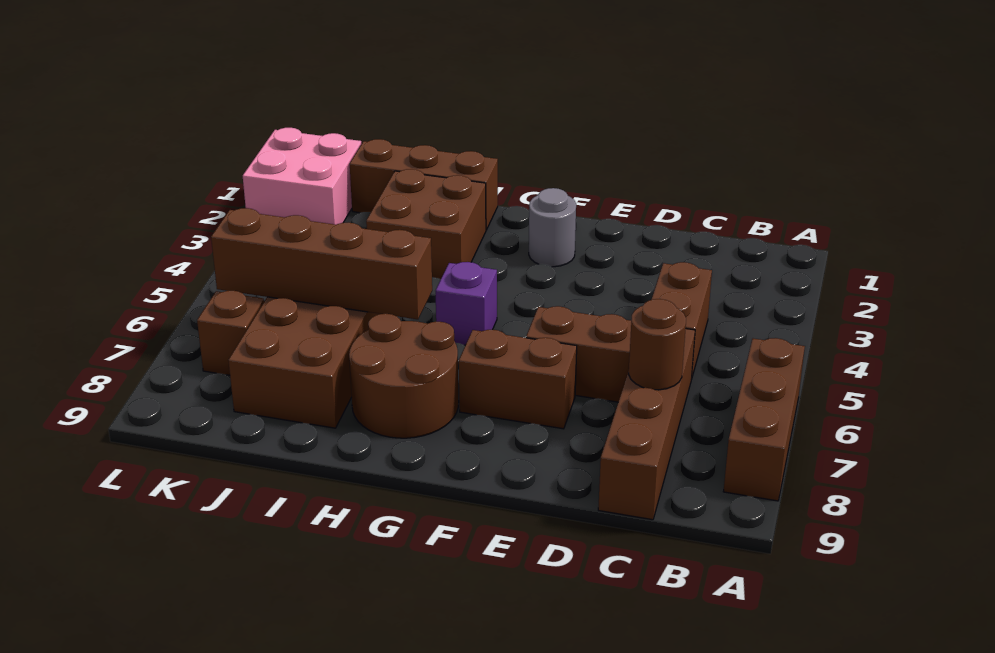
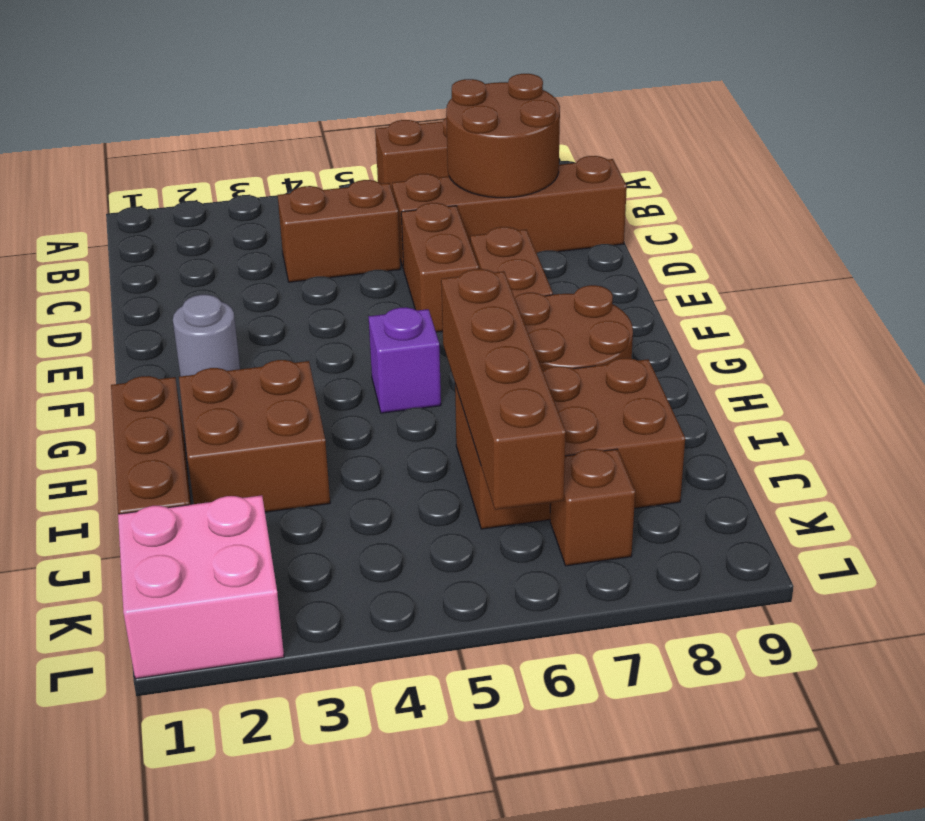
brown 1x1 round brick [629,299,686,390] -> brown 2x2 round brick [446,74,560,198]

